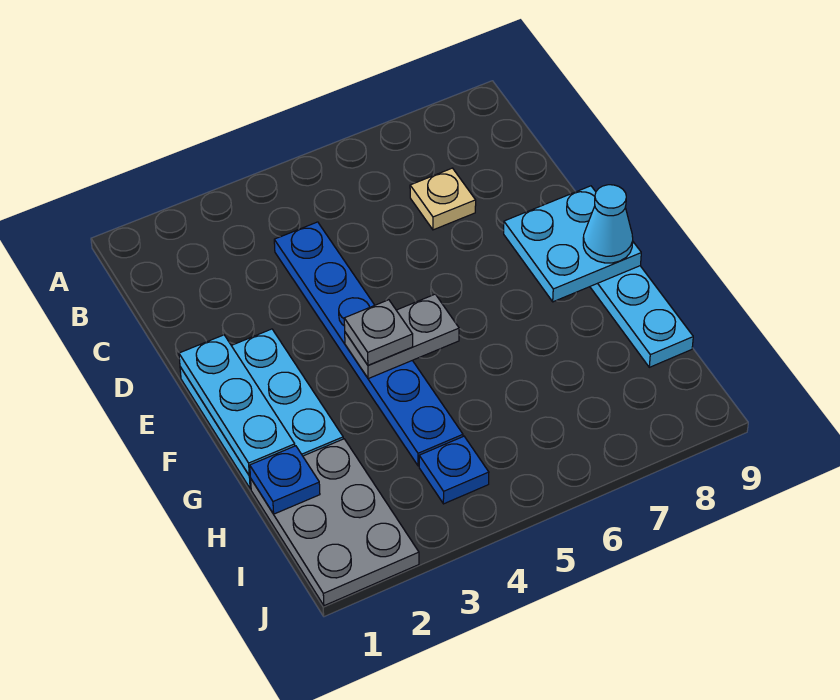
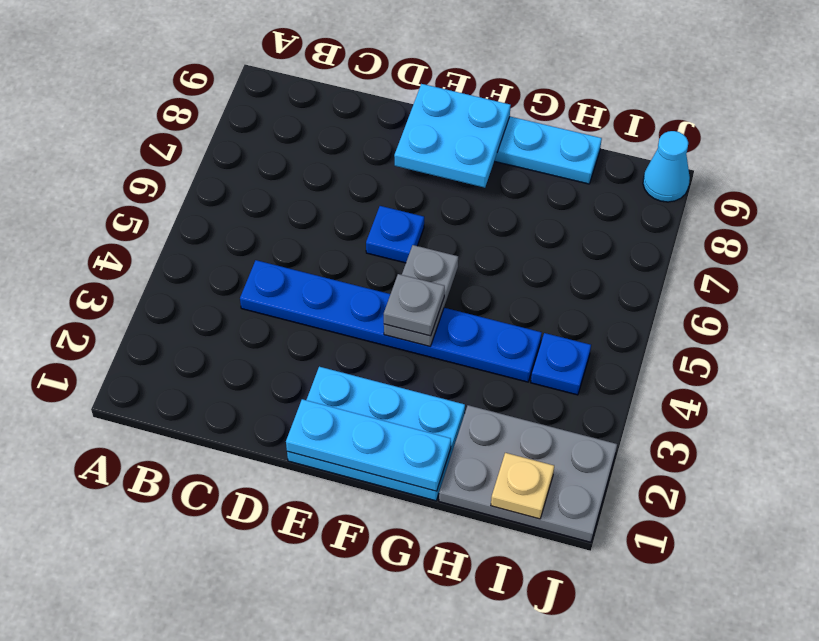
tan 1x1 plate [410,168,476,230] -> tan 1x1 plate moved to [491,453,554,519]
cyan 1x1 cone [583,185,633,263] -> cyan 1x1 cone moved to [643,131,690,202]
blue 1x1 plate [250,446,320,514] -> blue 1x1 plate moved to [366,206,424,263]

